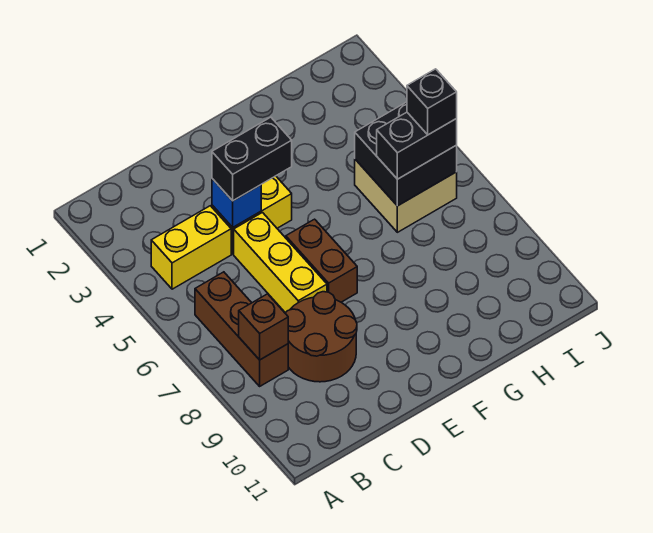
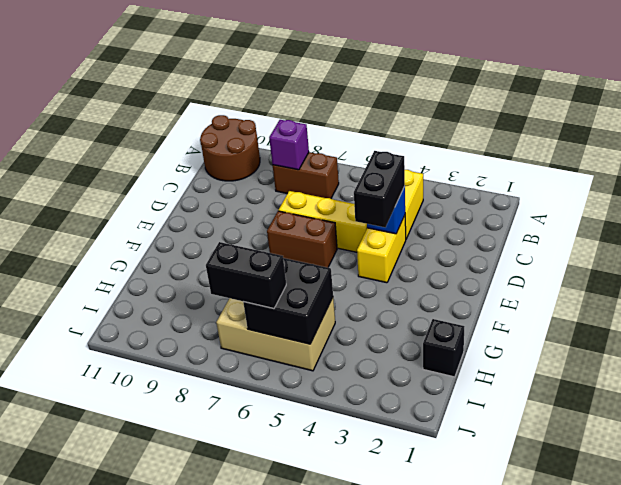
brown 1x3 brick [195,272,288,386] -> brown 1x2 brick [273,152,339,198]
brown 1x1 brick [239,294,288,360] -> purple 1x1 brick [269,120,309,170]
brown 2x2 round brick [285,292,357,382] -> brown 2x2 round brick moved to [200,115,260,181]
tan 2x2 brick [355,159,457,232] -> tan 2x3 brick [216,298,335,371]
black 1x2 brick [377,112,457,179] -> black 1x2 brick turned to [206,242,286,309]
black 1x1 brick [407,69,457,135] -> black 1x1 brick moved to [423,319,464,377]

